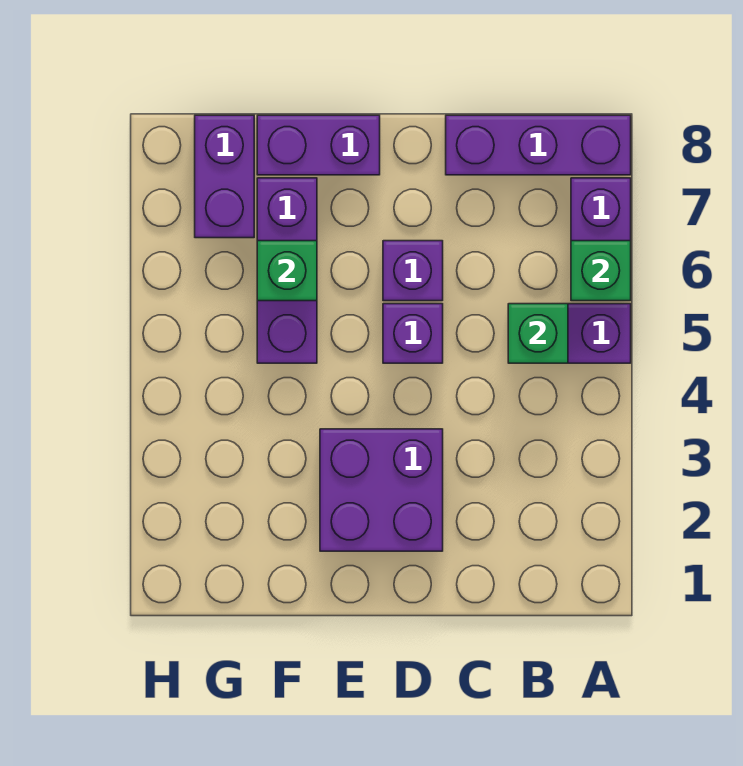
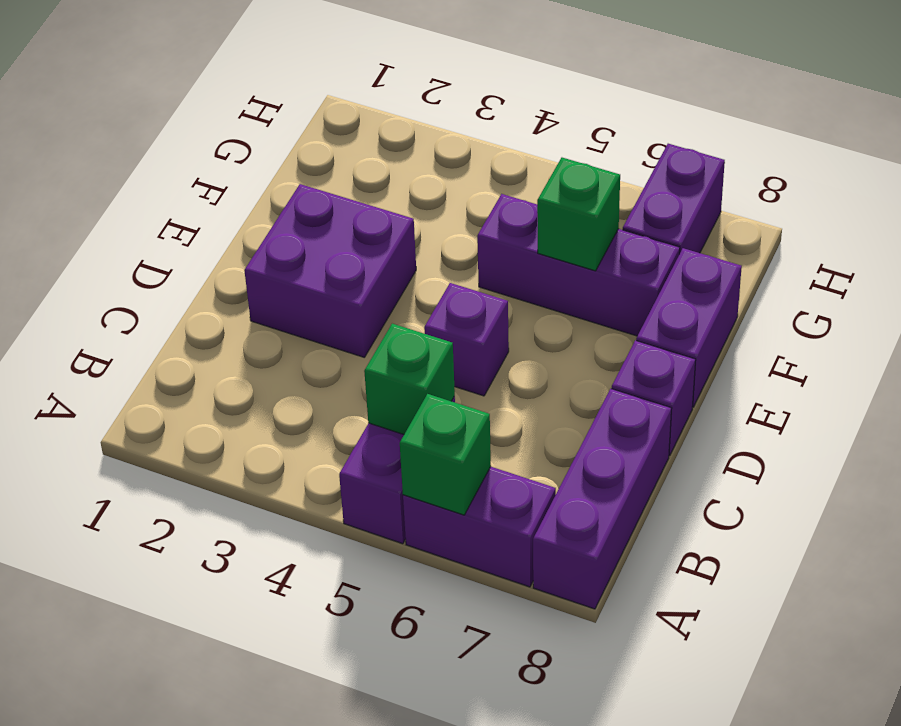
purple 1x1 brick [383,241,443,301] -> purple 1x1 brick moved to [612,340,696,456]
purple 1x2 brick [195,115,254,238] -> purple 1x2 brick turned to [623,144,725,254]

